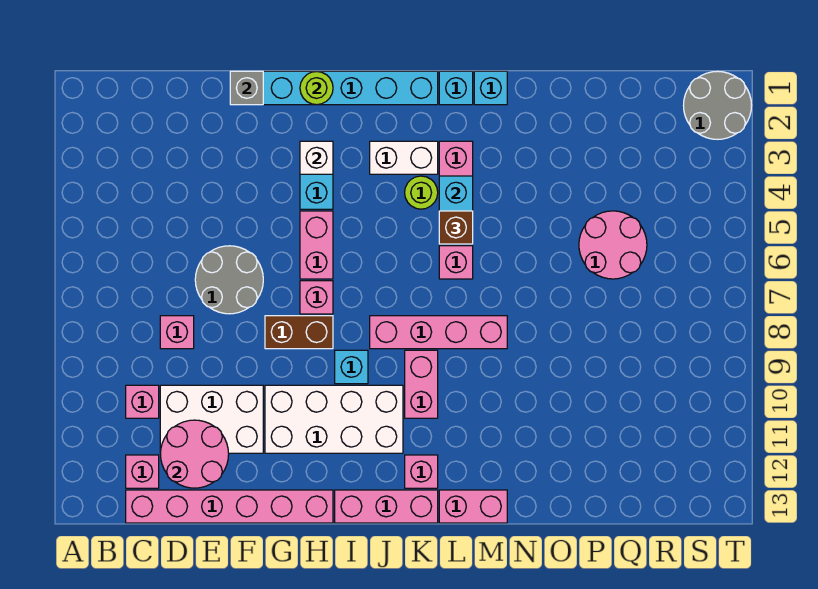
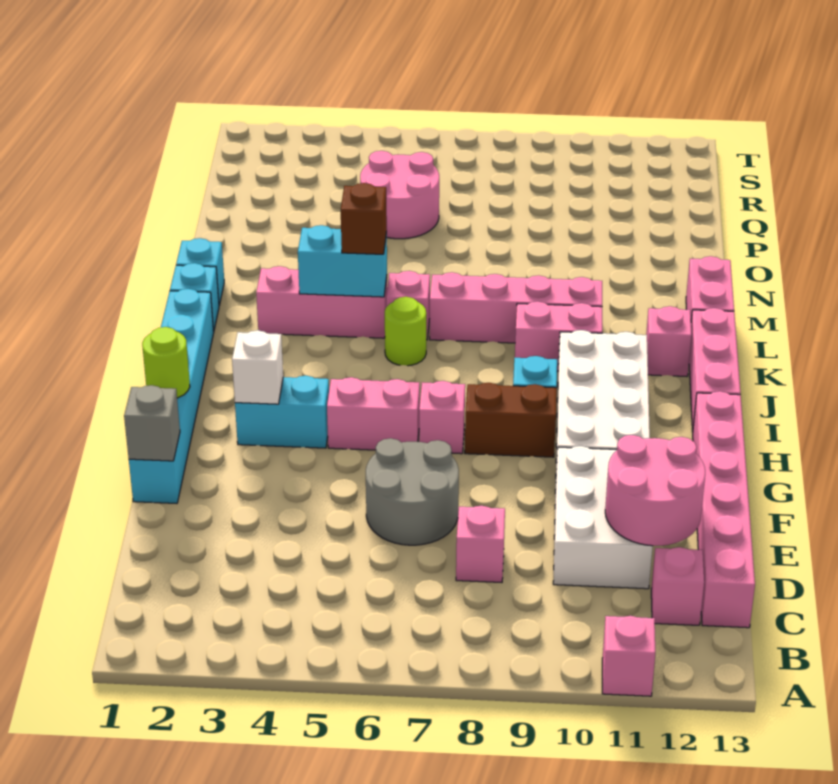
pink 1x1 brick [126,385,159,418] -> pink 1x1 brick moved to [602,616,655,696]
brown 1x2 brick [265,316,333,349] -> brown 1x2 brick turned to [465,383,557,457]
white 1x2 brick [370,141,438,174] -> none
pink 1x4 brick [370,316,507,349] -> pink 1x4 brick turned to [430,272,602,343]
lime 1x1 round brick [405,176,438,209] -> lime 1x1 round brick moved to [385,297,426,366]
grey 2x2 round brick [684,71,752,139] -> none

